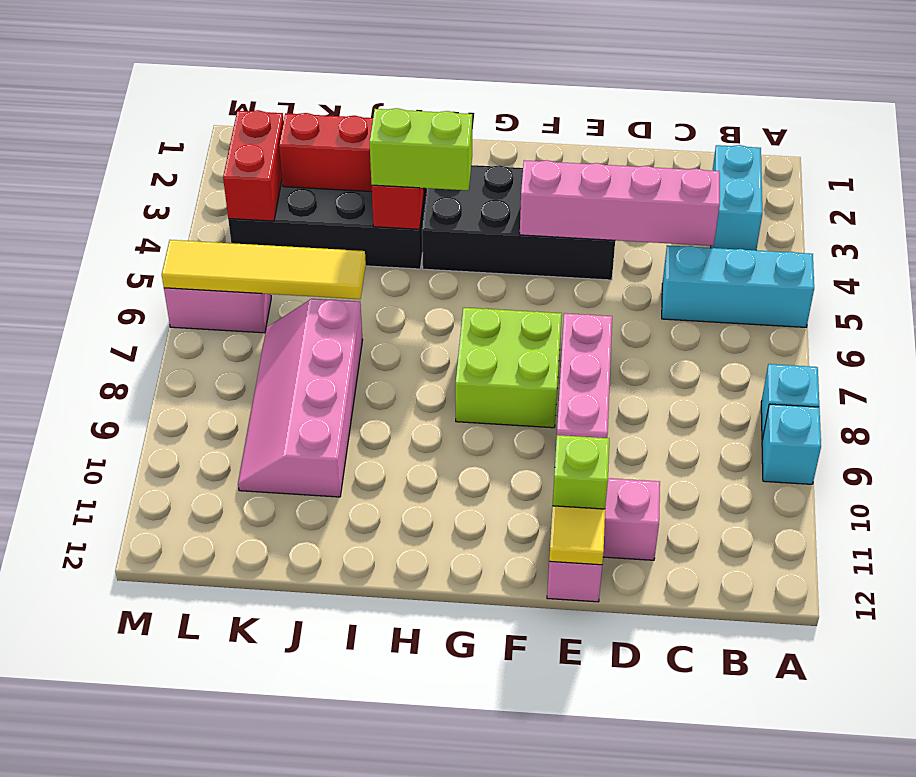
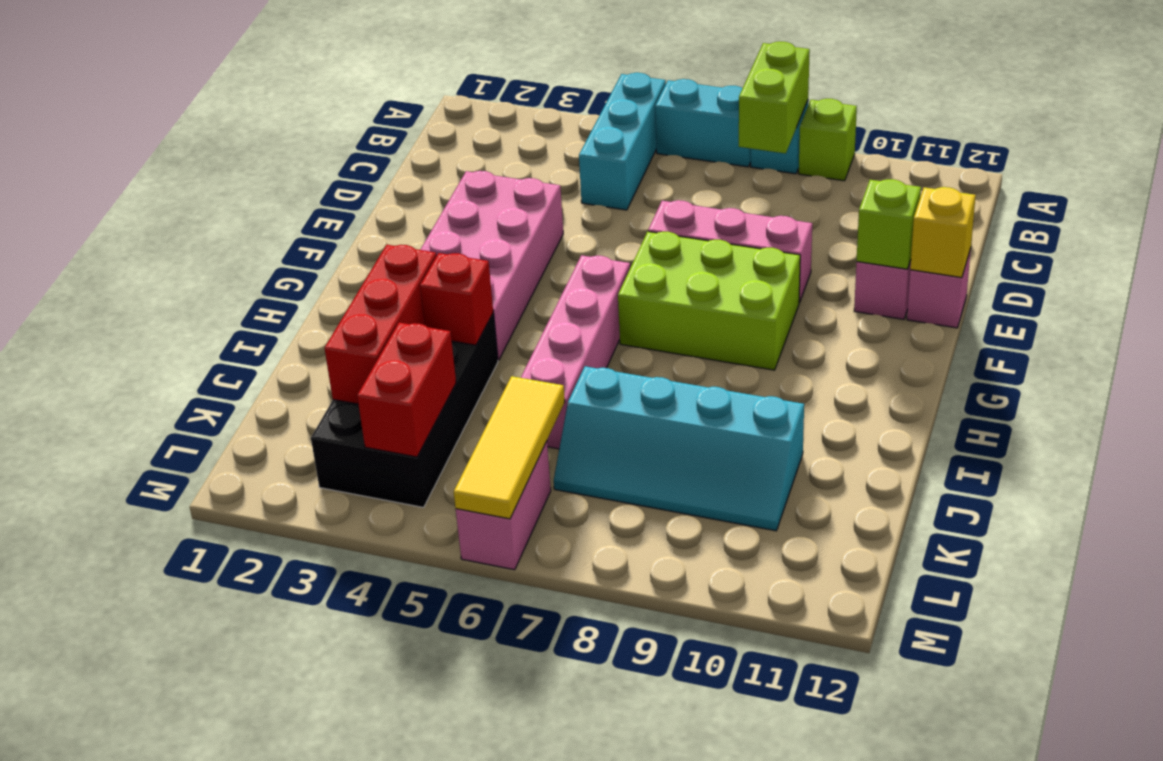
cyan 1x1 brick [762,404,821,484] -> lime 1x1 brick [799,99,857,181]
cyan 1x2 brick [711,145,762,250] -> cyan 1x2 brick moved to [655,79,751,167]
pink 1x4 brick [520,160,720,246] -> pink 1x4 brick moved to [521,255,630,449]
black 2x4 brick [422,165,615,280] -> pink 2x4 brick [420,171,563,360]
yellow 1x1 tile [549,506,605,565] -> yellow 1x1 brick [910,187,976,278]
lime 2x2 brick [455,307,562,428] -> lime 2x3 brick [618,232,800,370]
lime 1x2 brick [370,108,472,190] -> lime 1x2 brick moved to [739,41,810,153]
yellow 1x4 tile [162,240,366,299] -> yellow 1x3 tile [454,376,565,519]
pink 2x4 slope [238,299,363,497] -> cyan 2x4 slope [554,366,804,531]
red 1x2 brick [223,110,284,221] -> red 1x2 brick turned to [357,323,456,457]

